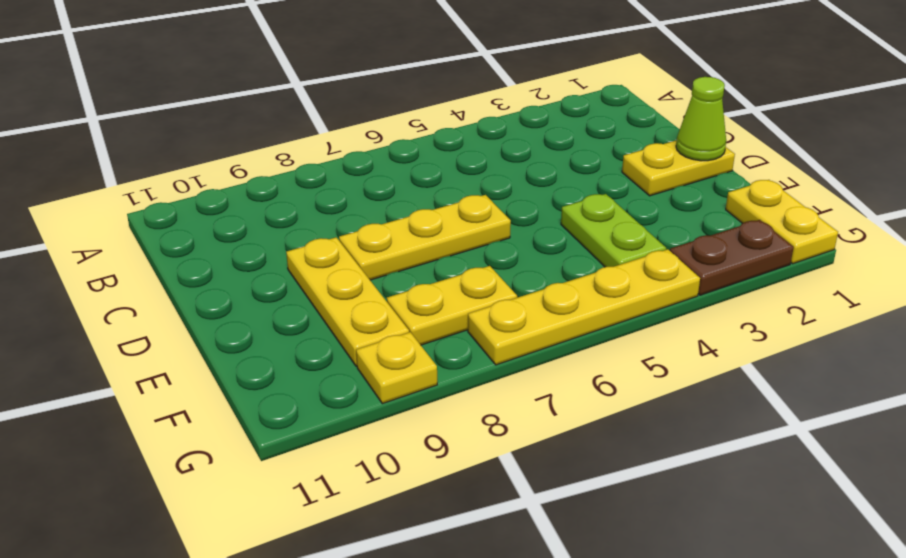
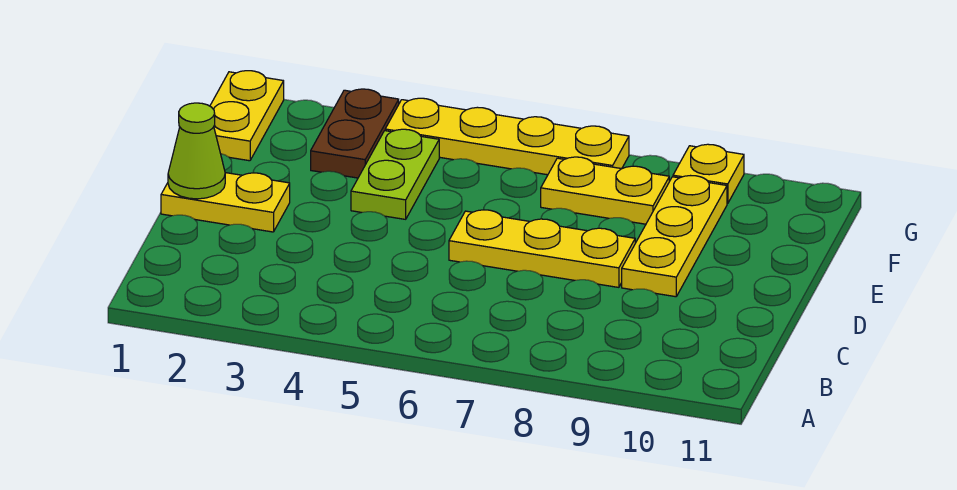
brown 1x2 plate [670,220,794,295] -> brown 1x2 plate turned to [311,89,399,178]

